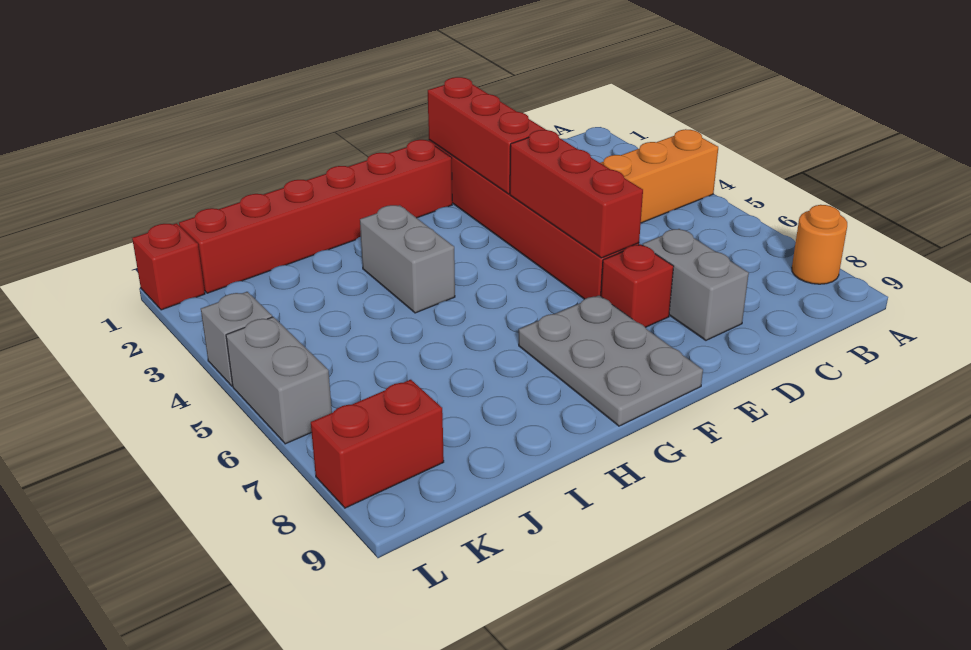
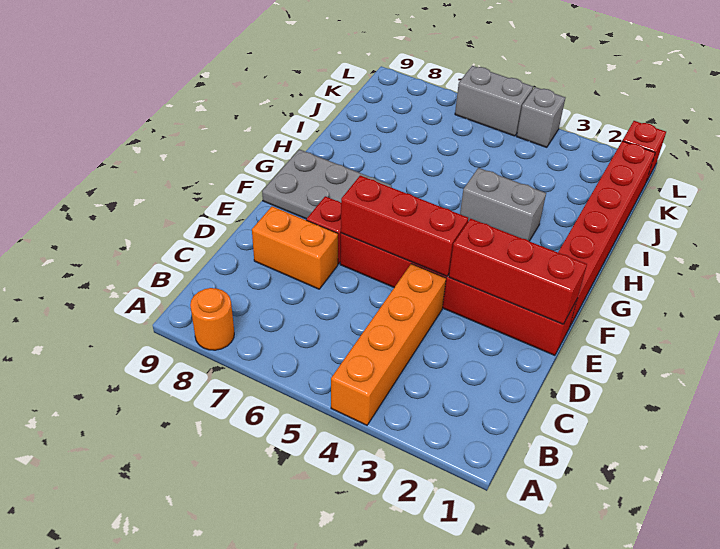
grey 1x2 brick [643,229,749,340] -> orange 1x2 brick [252,206,338,289]
red 1x2 brick [311,380,444,508] -> none

